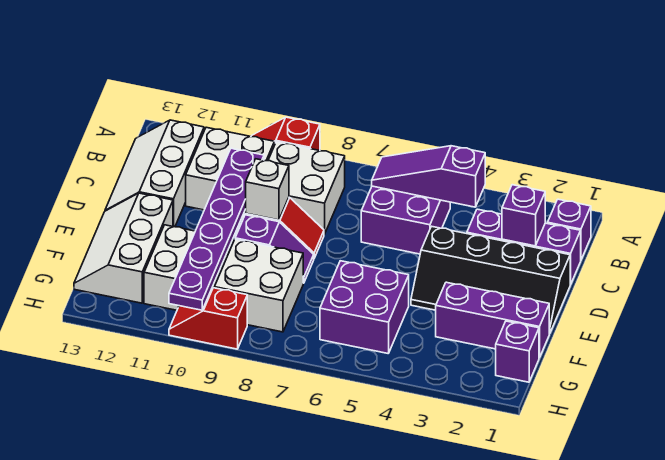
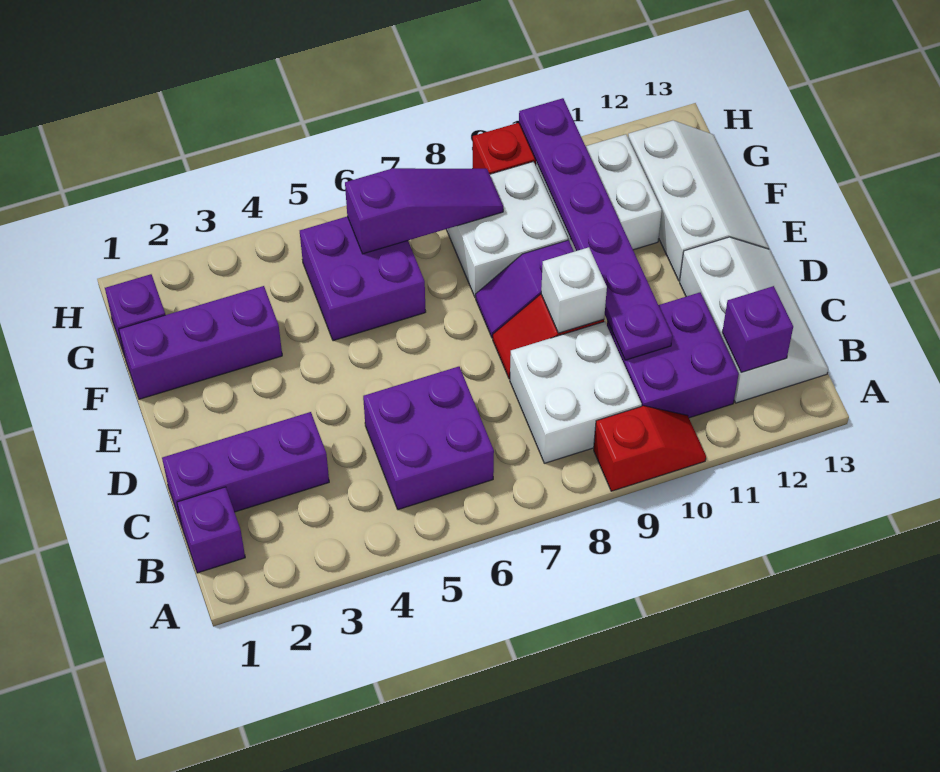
purple 1x3 slope [372,146,485,207] -> purple 1x3 slope moved to [345,168,503,254]
white 2x2 brick [186,127,274,218] -> purple 2x2 brick [607,293,739,418]
purple 1x1 brick [502,185,545,246] -> purple 1x1 brick moved to [722,286,793,372]
black 2x4 slope [411,226,570,334] -> none

